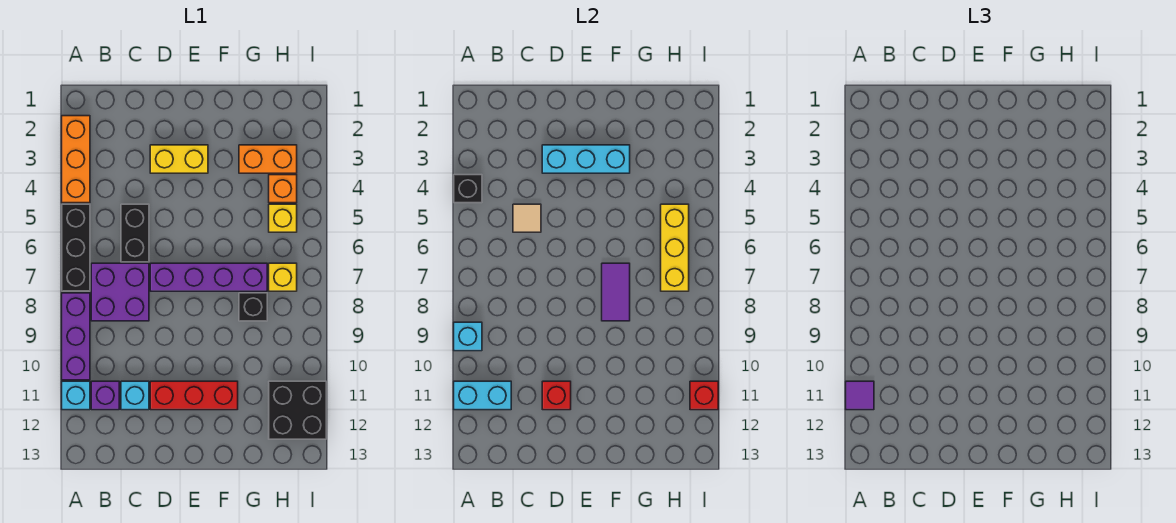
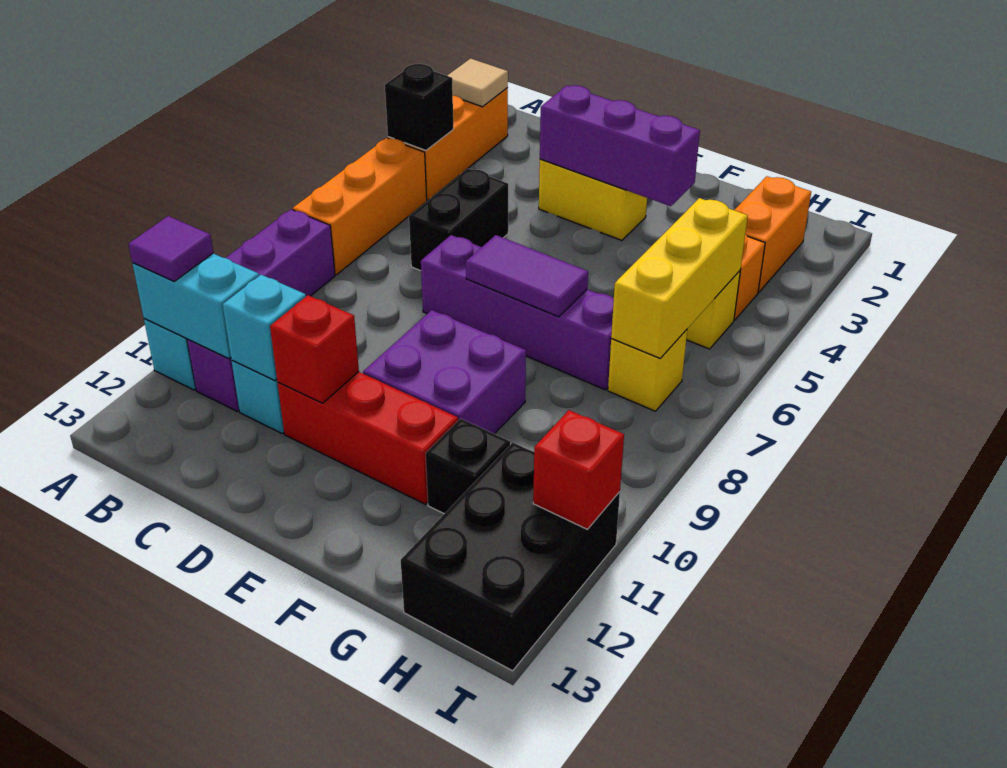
black 1x3 brick [62,204,90,291] -> orange 1x3 brick [293,138,427,275]
cyan 1x1 brick [454,322,482,351] -> cyan 1x1 brick moved to [223,275,306,381]
purple 2x2 brick [91,263,149,321] -> purple 2x2 brick moved to [363,310,526,434]
tan 1x1 tile [513,204,541,232] -> tan 1x1 tile moved to [447,59,508,107]
cyan 1x3 brick [542,145,630,173] -> purple 1x3 brick [540,85,700,206]
purple 1x2 tile [602,263,630,321] -> purple 1x2 tile turned to [466,235,588,317]
orange 1x2 brick [239,145,297,173] -> orange 1x2 brick turned to [735,176,811,292]
black 1x1 brick [239,293,267,321] -> black 1x1 brick moved to [426,419,510,514]
black 2x2 brick [269,381,326,439] -> black 2x3 brick [401,442,620,671]

